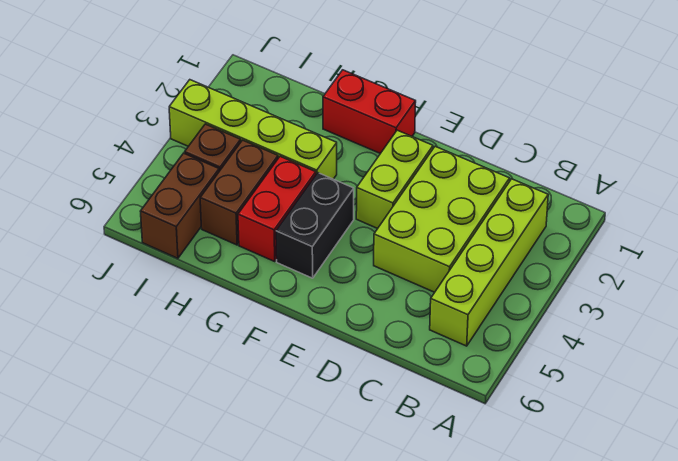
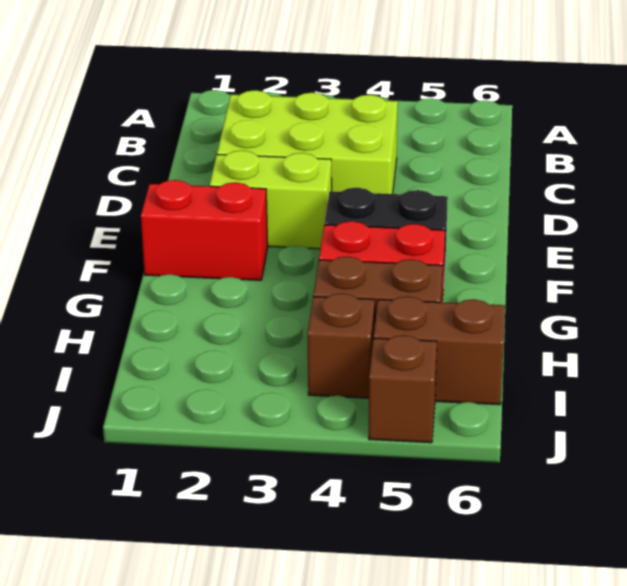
lime 1x4 brick [430,179,548,346] -> none
red 1x2 brick [323,70,416,154] -> red 1x2 brick turned to [141,180,268,280]
lime 1x4 brick [169,80,337,179] -> none
none -> brown 1x1 brick [369,335,437,443]

